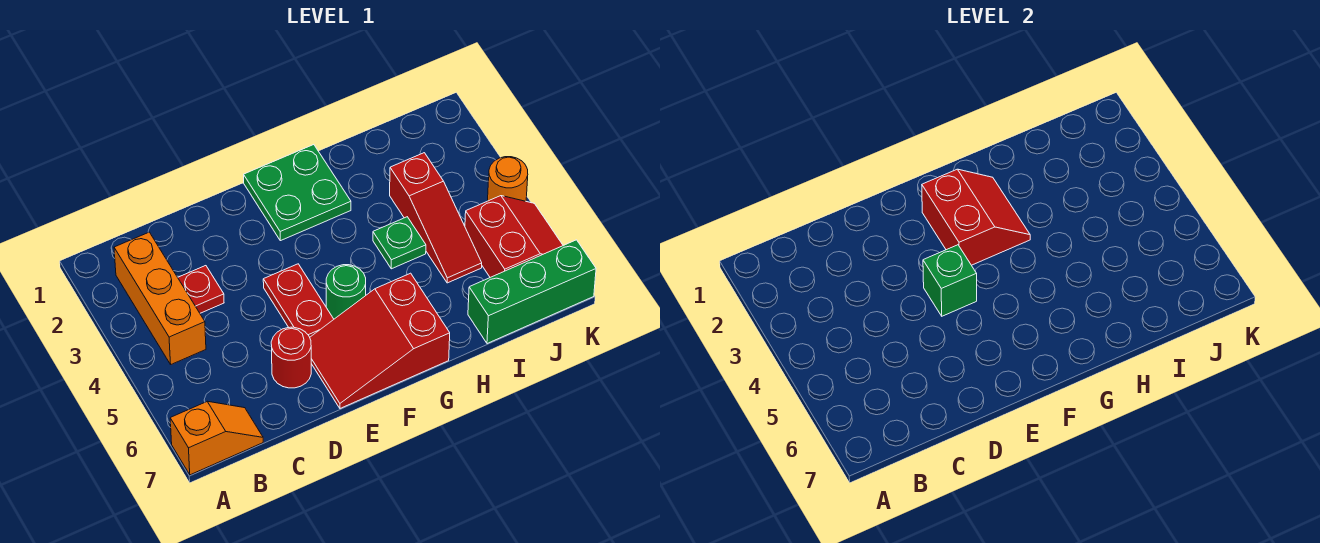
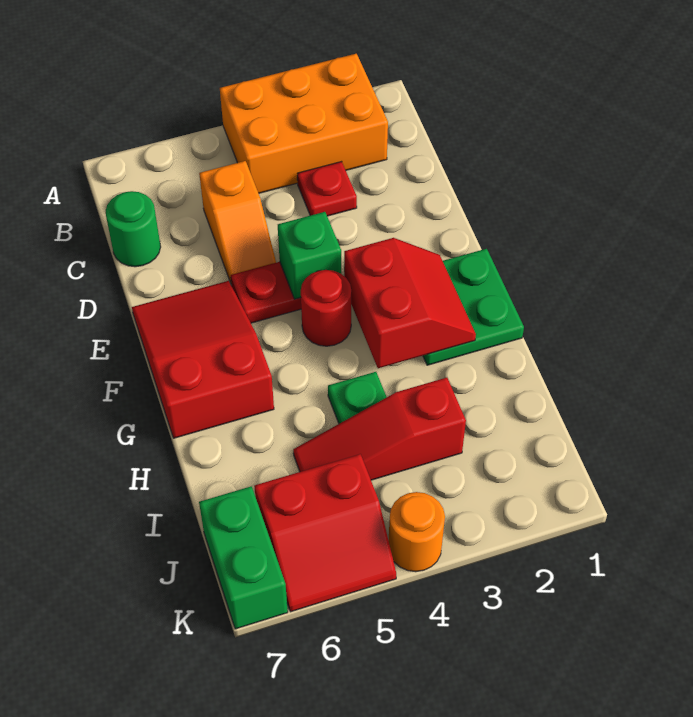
orange 1x2 slope [170,401,263,475] -> orange 1x2 slope moved to [199,161,276,283]
orange 1x3 brick [114,232,206,364] -> orange 2x3 brick [220,54,388,193]
red 1x1 round brick [271,327,311,388] -> red 1x1 round brick moved to [301,270,351,346]
red 2x2 slope [922,169,1030,265] -> red 2x2 slope turned to [344,238,476,368]
green 1x1 round brick [326,265,366,319] -> green 1x1 round brick moved to [106,191,161,267]
green 1x3 brick [468,240,596,344] -> green 1x2 brick [199,486,288,629]

